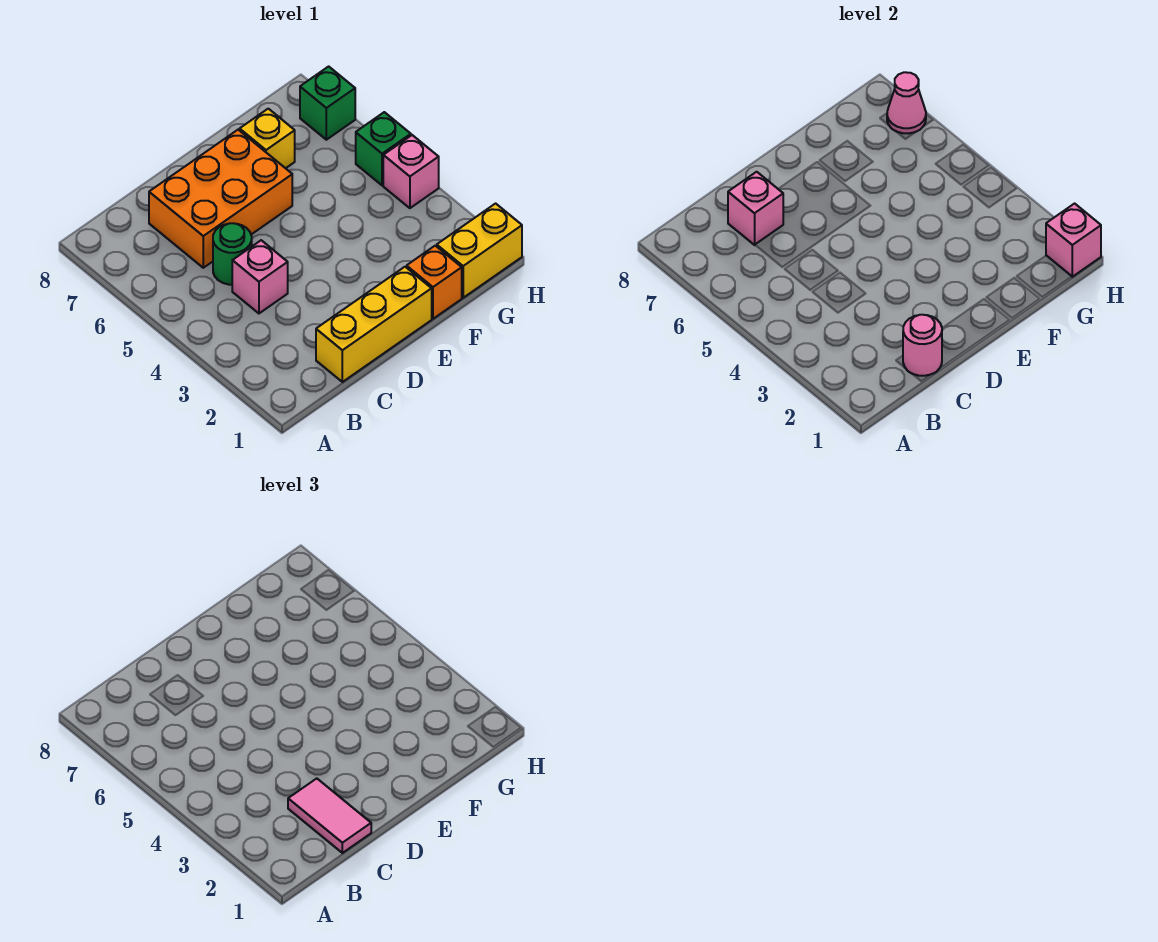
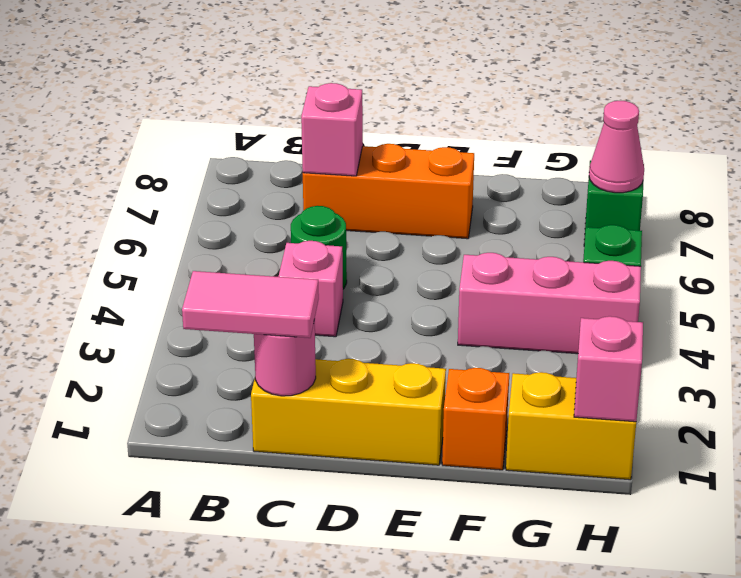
pink 1x2 tile [288,778,371,853] -> pink 1x2 tile turned to [182,271,319,338]
orange 2x3 brick [149,130,292,268] -> orange 1x3 brick [303,144,474,239]
yellow 1x1 brick [240,109,295,168] -> none
pink 1x1 brick [383,135,439,208] -> pink 1x3 brick [458,253,641,354]

